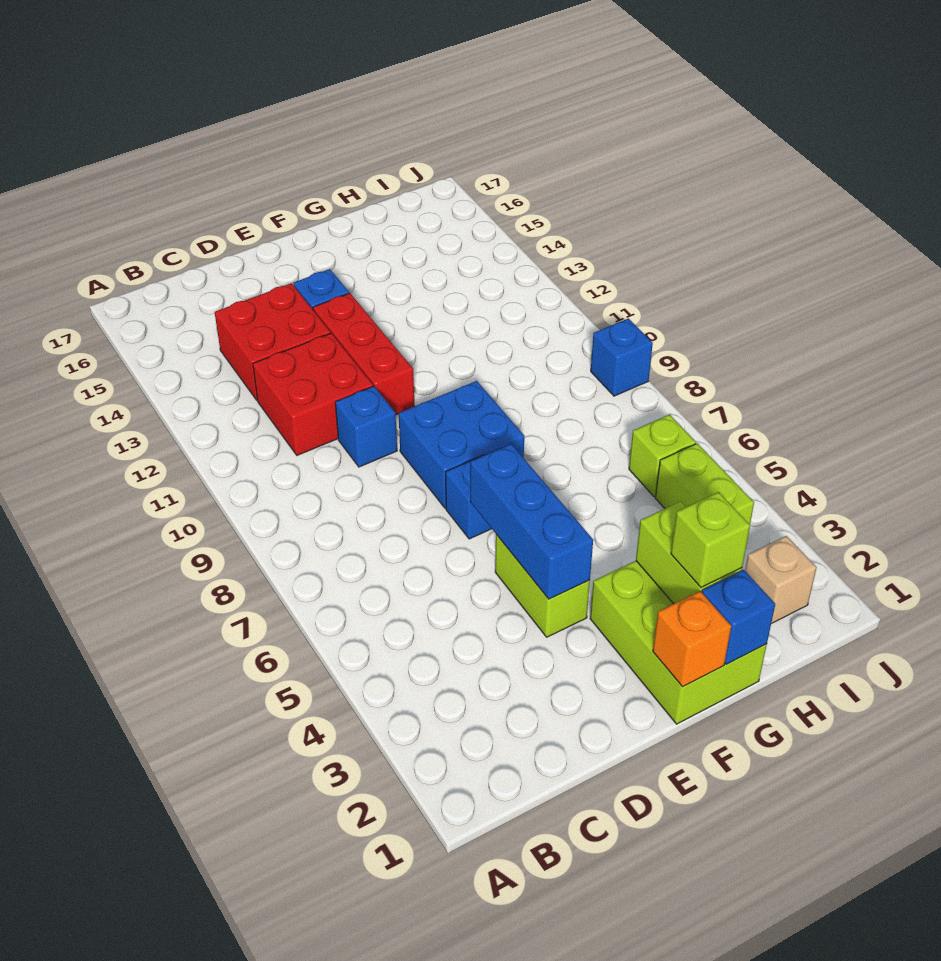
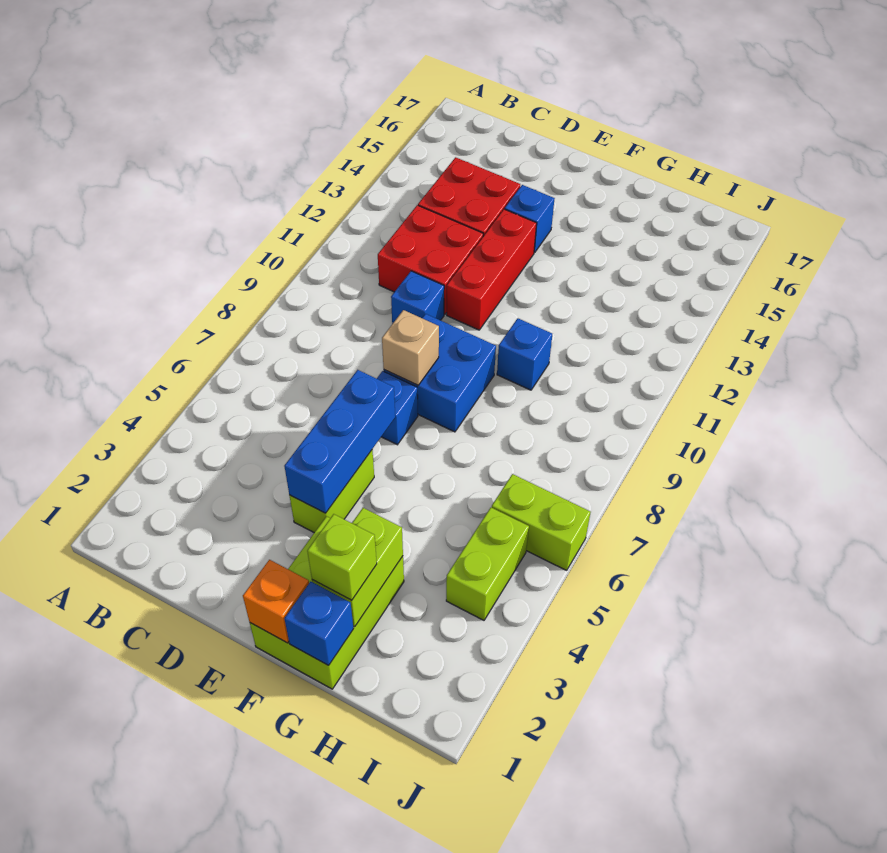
tan 1x1 brick [745,536,817,624] -> tan 1x1 brick moved to [382,310,439,385]
lime 1x1 brick [629,415,696,497] -> lime 1x2 brick [492,474,590,570]
blue 1x1 brick [591,319,653,396] -> blue 1x1 brick moved to [497,318,552,390]

